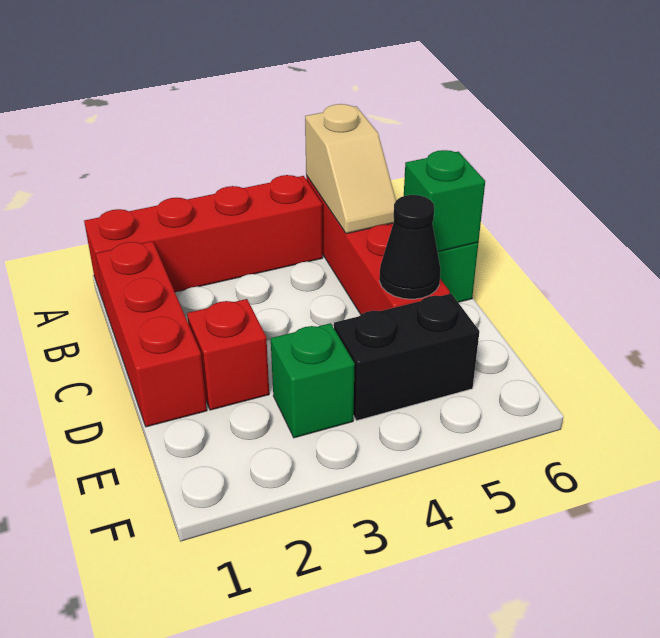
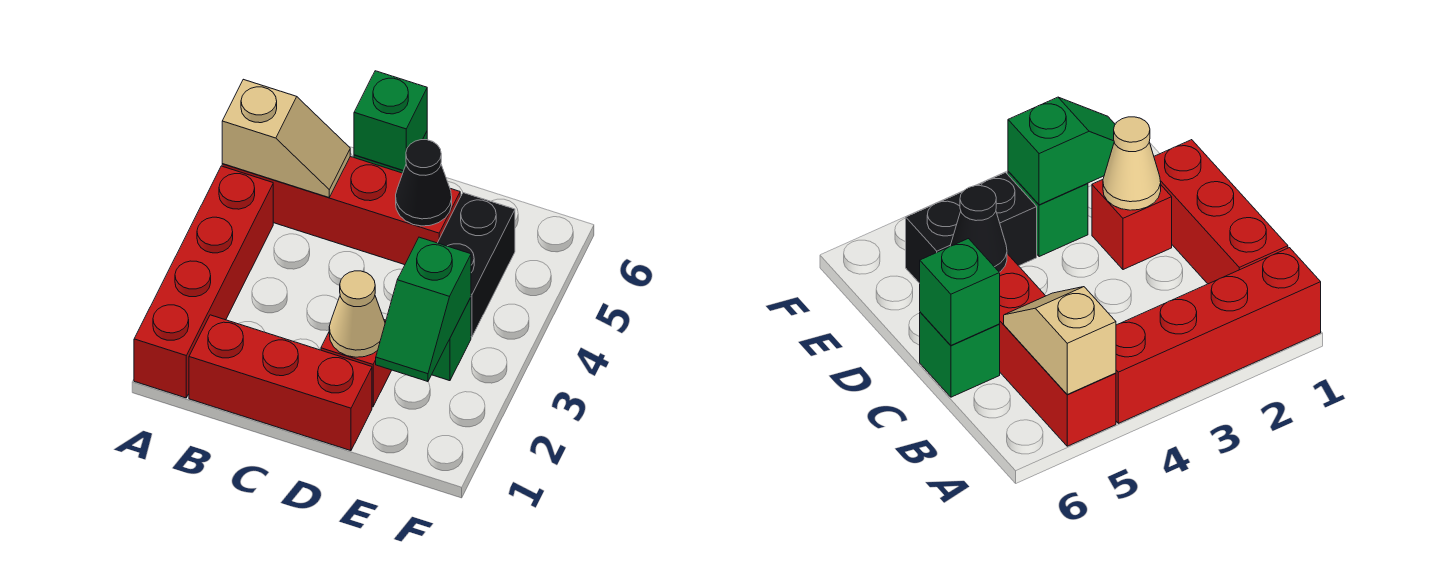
none -> tan 1x1 cone [329,271,385,357]
none -> green 1x2 slope [376,237,471,382]

